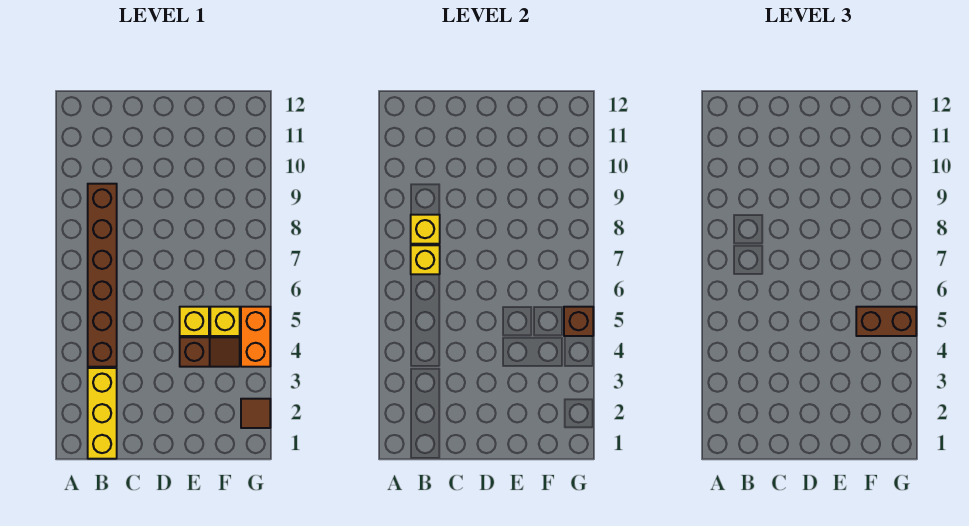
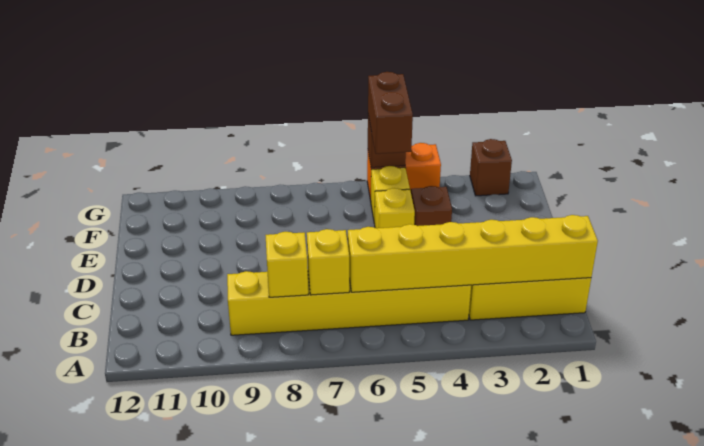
none -> yellow 1x6 brick [348,215,598,292]
brown 1x6 brick [88,184,117,367] -> yellow 1x6 brick [227,271,471,335]
brown 1x1 tile [241,399,270,428] -> brown 1x1 brick [470,139,512,196]

